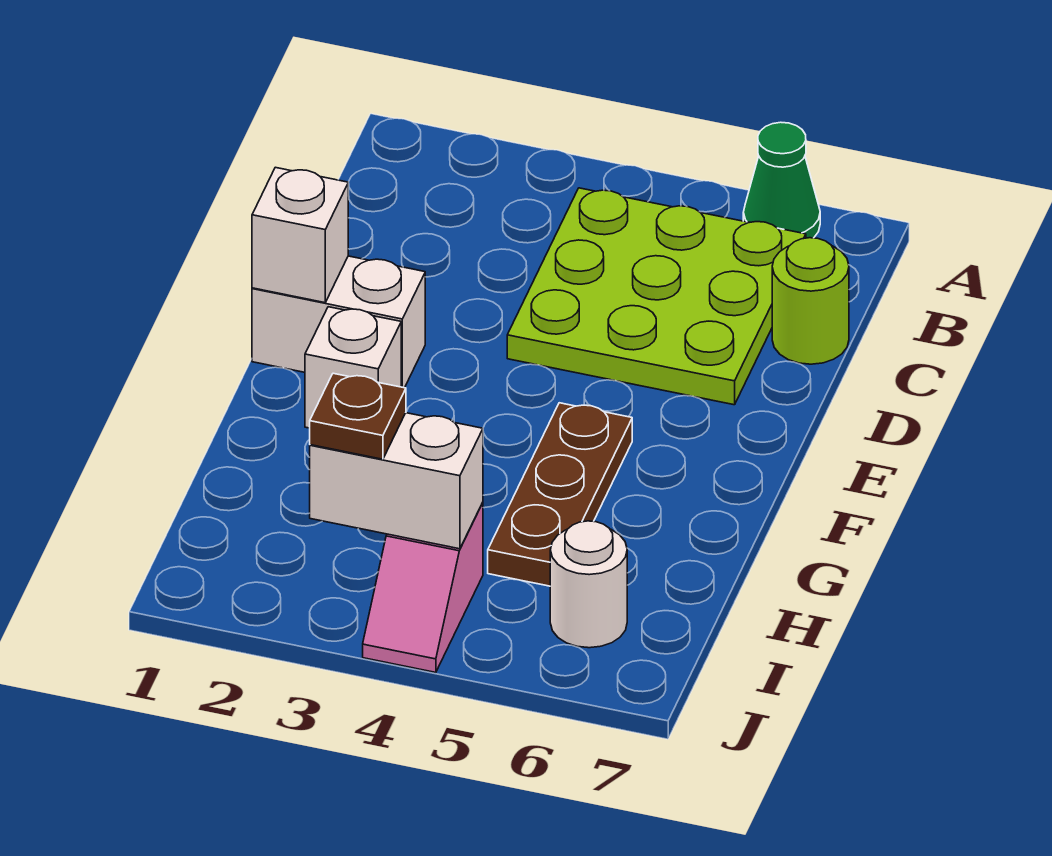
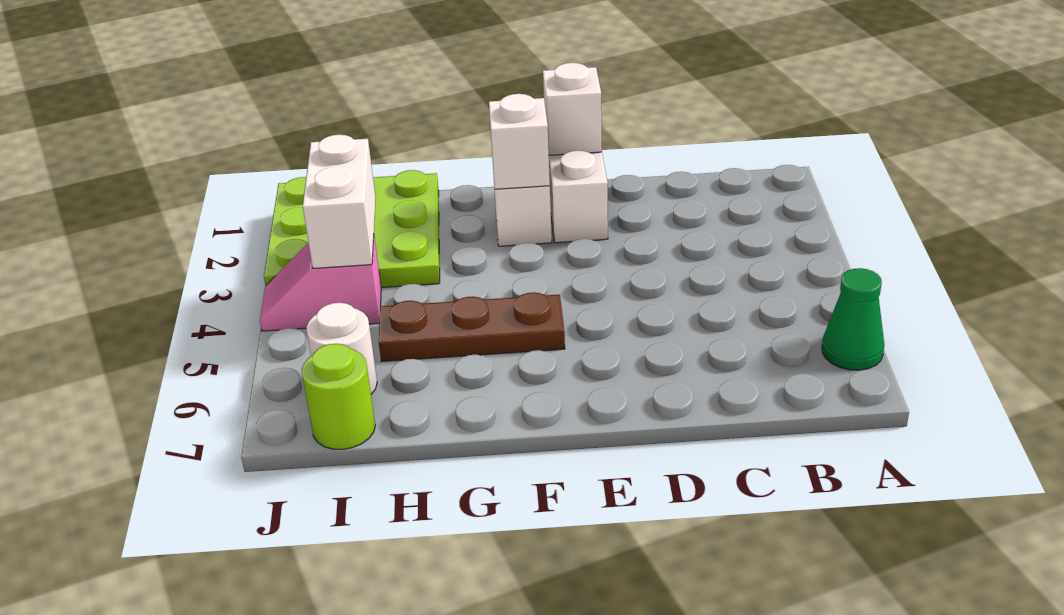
lime 3x3 plate [507,188,806,405] -> lime 3x3 plate moved to [264,170,440,288]
lime 1x1 round brick [772,238,849,364] -> lime 1x1 round brick moved to [302,344,375,449]
none -> white 1x1 brick [489,94,550,189]
brown 1x1 plate [310,373,406,459] -> none

